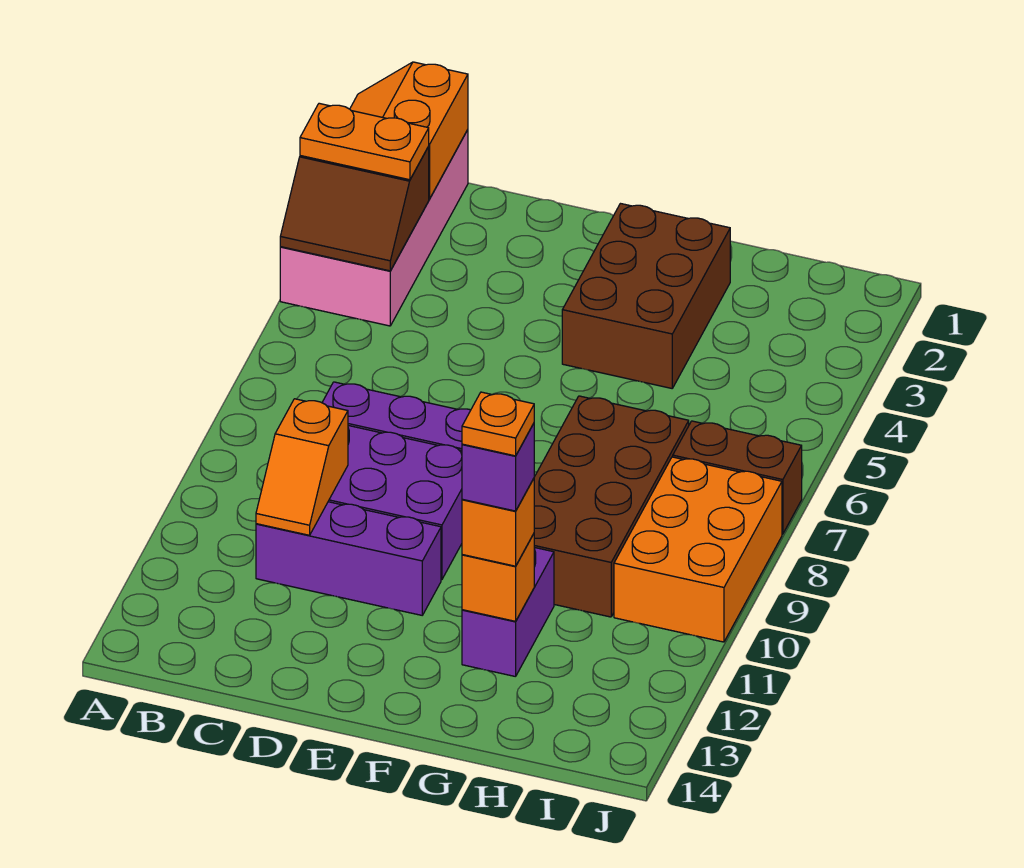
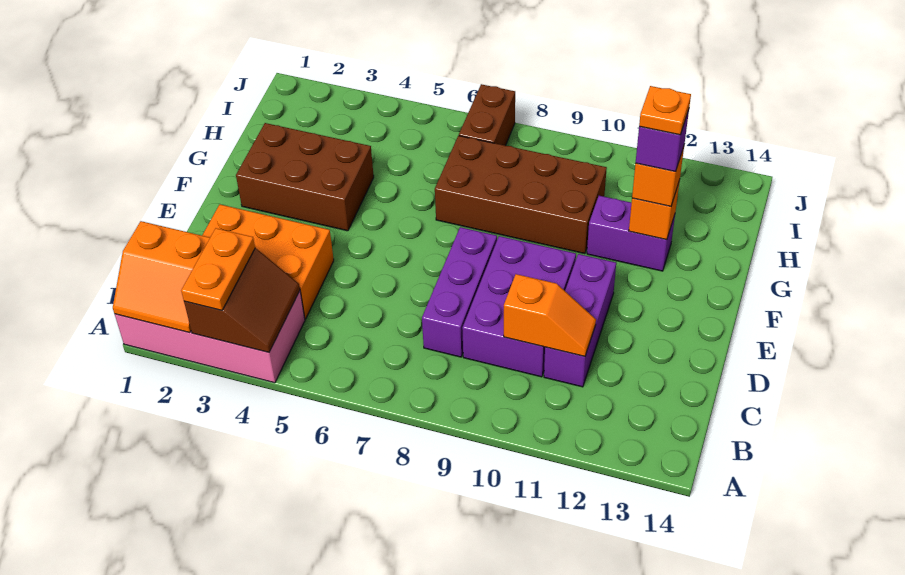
orange 2x3 brick [614,457,782,642] -> orange 2x3 brick moved to [202,205,334,319]

